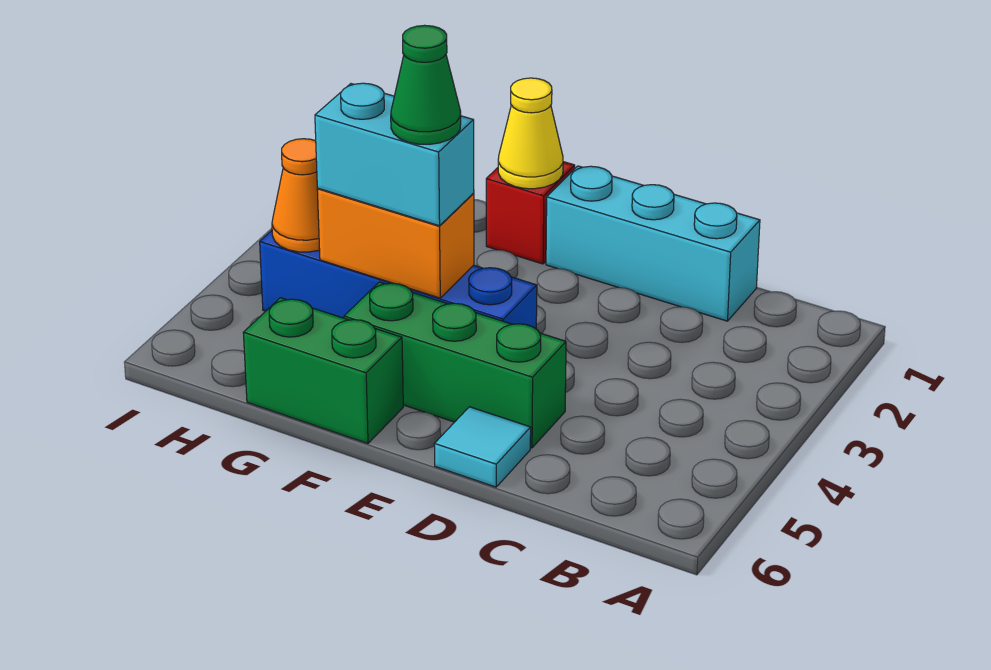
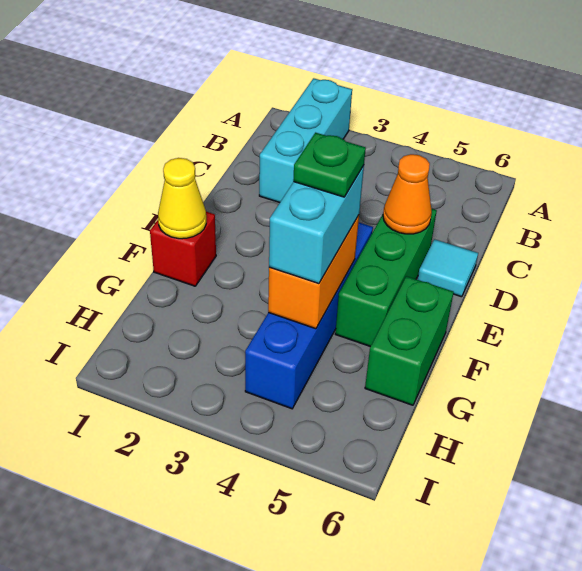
cyan 1x3 brick [546,166,760,321] -> cyan 1x3 brick moved to [259,78,352,203]
green 1x1 cone [391,25,461,144] -> green 1x1 plate [293,133,366,197]
orange 1x1 cone [272,139,320,252] -> orange 1x1 cone moved to [383,154,432,234]

